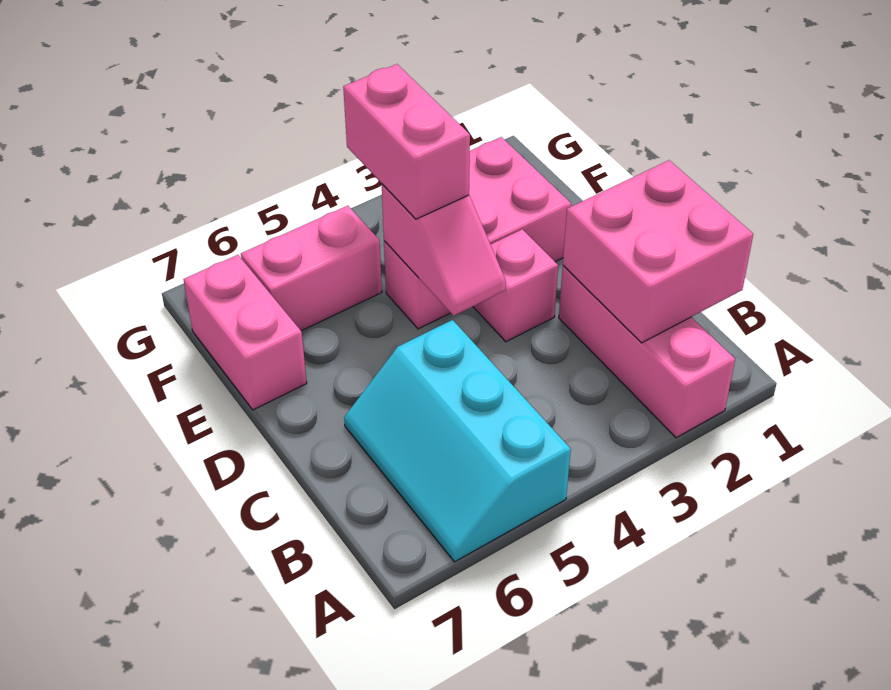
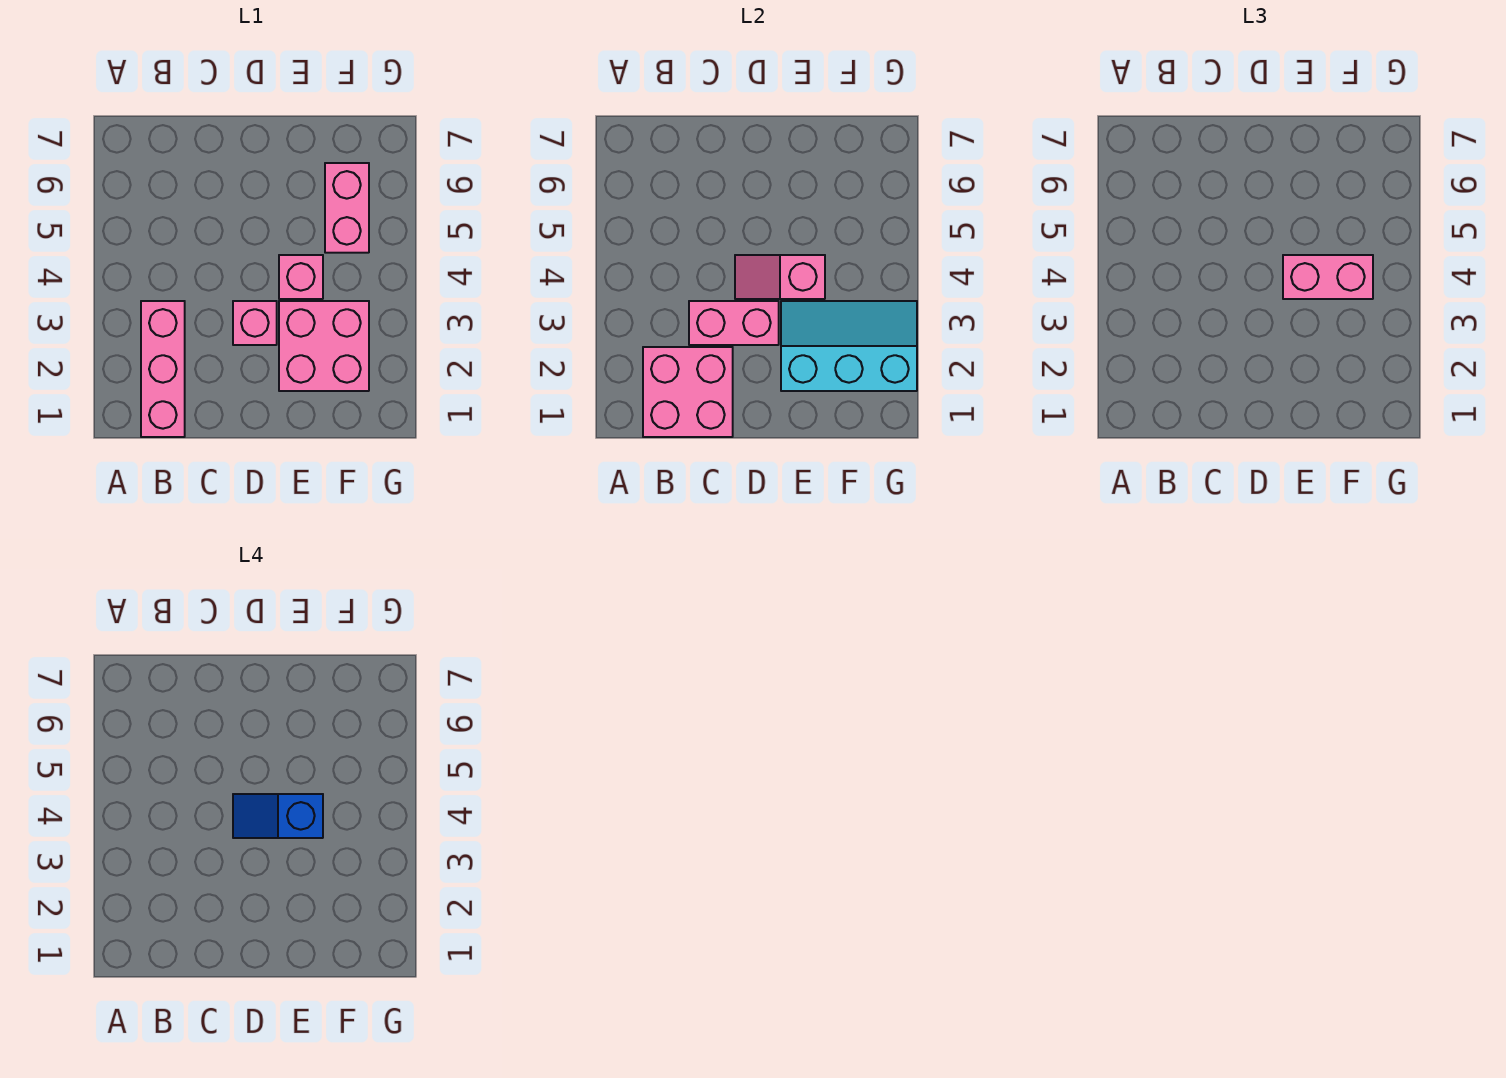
pink 1x3 brick [559,266,735,438] -> pink 1x3 brick turned to [141,301,185,437]
cyan 2x3 slope [344,320,571,562] -> cyan 2x3 slope moved to [781,301,917,391]
none -> blue 1x2 slope [233,794,323,838]
pink 1x2 brick [184,255,307,410] -> pink 1x2 brick moved to [689,301,779,345]

